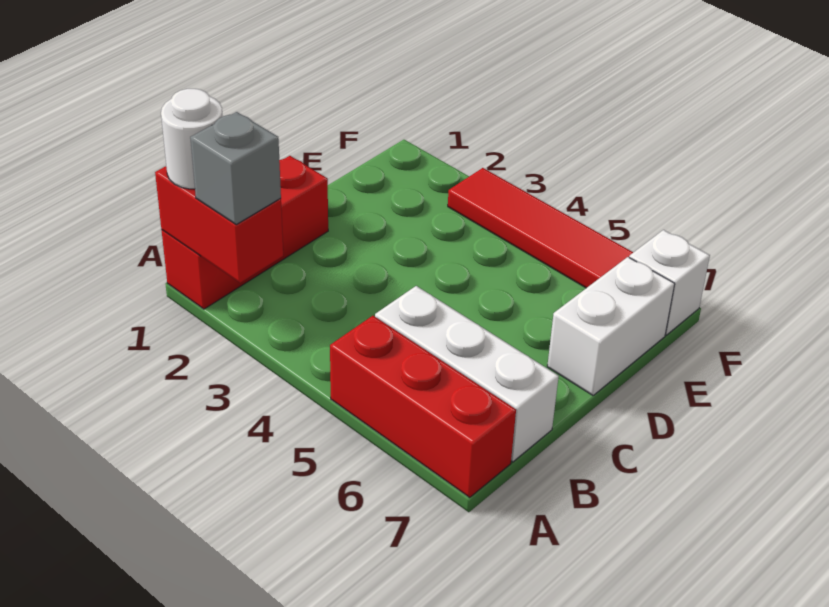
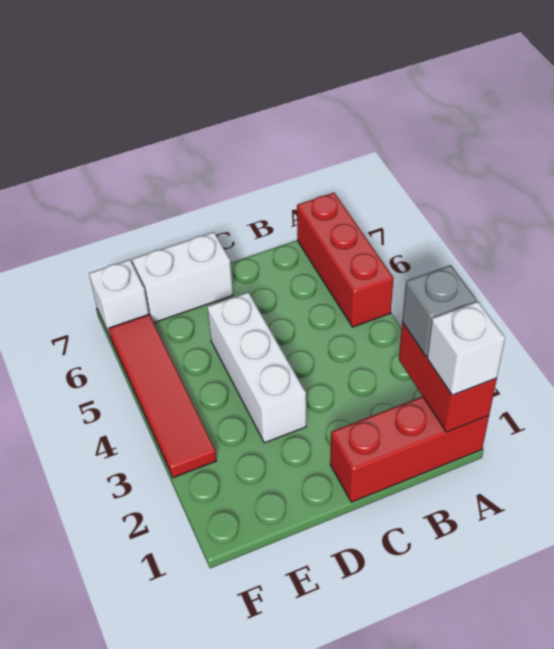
white 1x1 round brick [161,89,223,189] -> white 1x1 brick [427,301,505,395]
white 1x3 brick [375,286,559,462] -> white 1x3 brick moved to [207,292,306,443]

